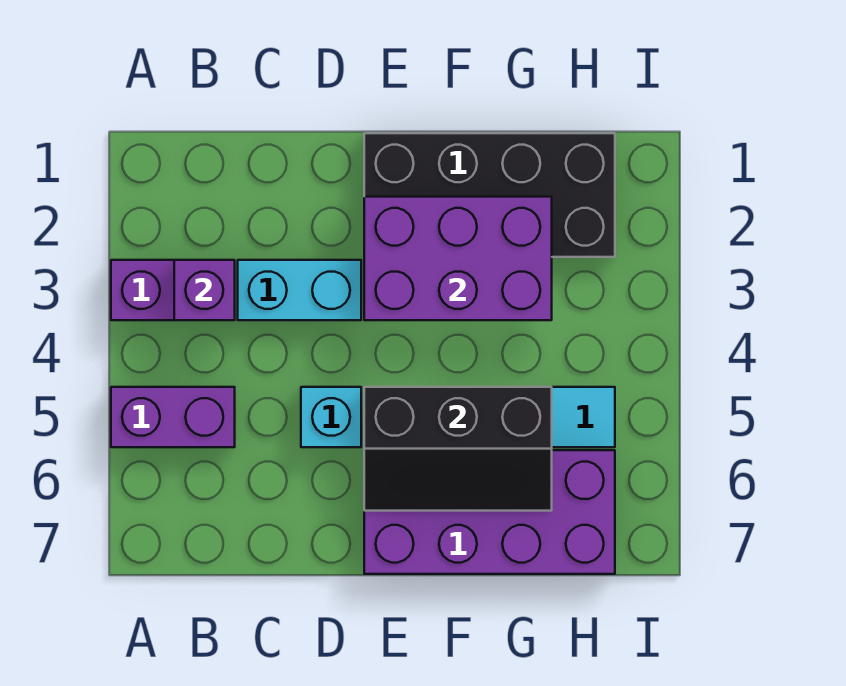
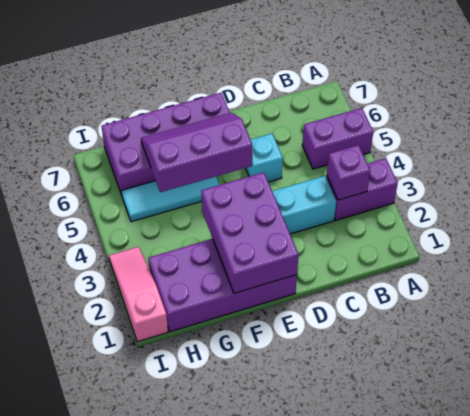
black 2x4 brick [364,133,615,257] -> purple 2x4 brick [148,239,297,332]
purple 2x3 brick [364,197,552,320] -> purple 2x3 brick turned to [201,172,299,293]
black 2x3 slope [364,387,552,511] -> purple 2x3 slope [141,113,252,192]
none -> pink 1x3 slope [109,247,168,342]

